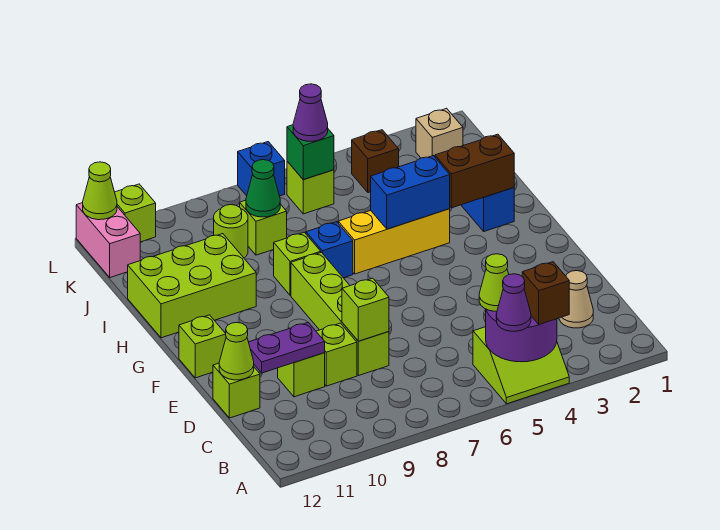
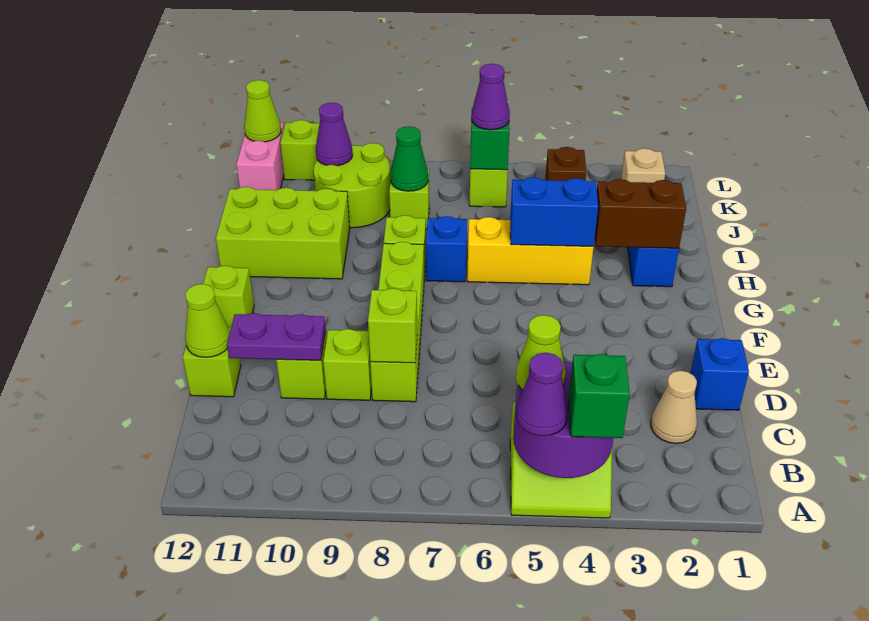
brown 1x1 brick [522,262,569,325] -> green 1x1 brick [569,354,630,438]
lime 1x1 round brick [214,205,248,258] -> lime 2x2 round brick [314,143,390,228]
none -> purple 1x1 cone [316,103,353,166]
blue 1x1 brick [238,142,285,196] -> blue 1x1 brick moved to [690,338,749,410]

